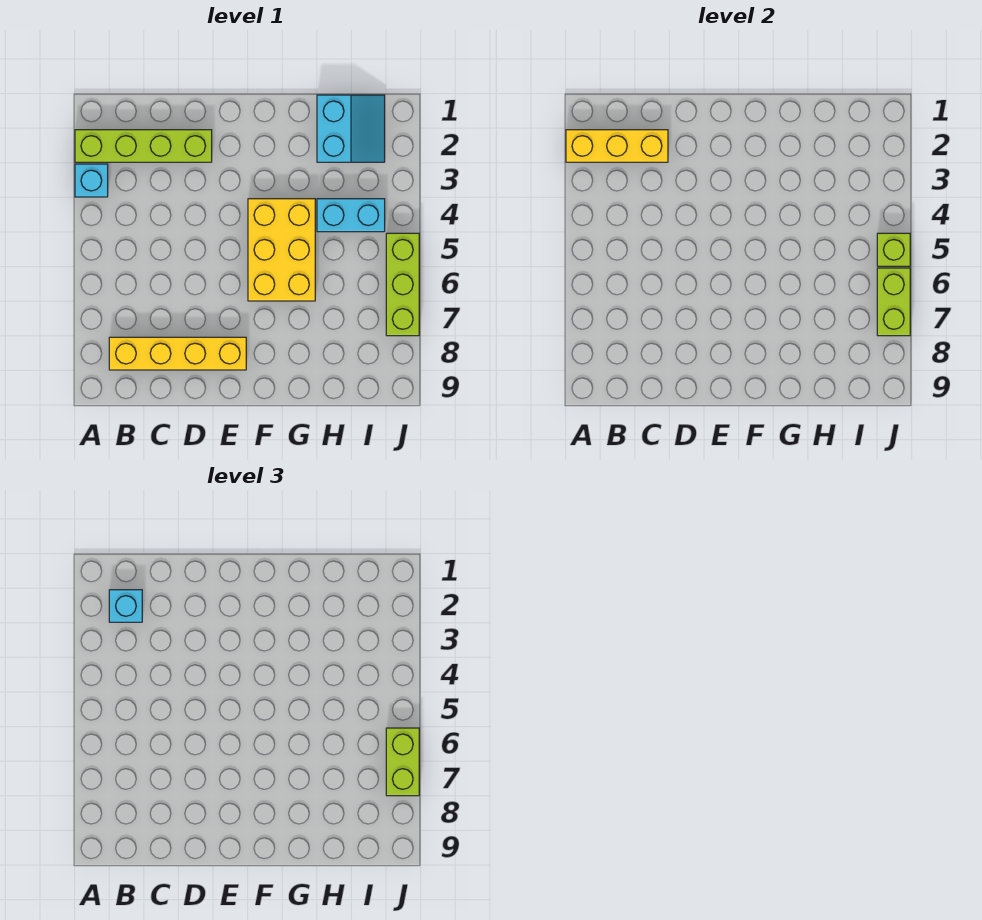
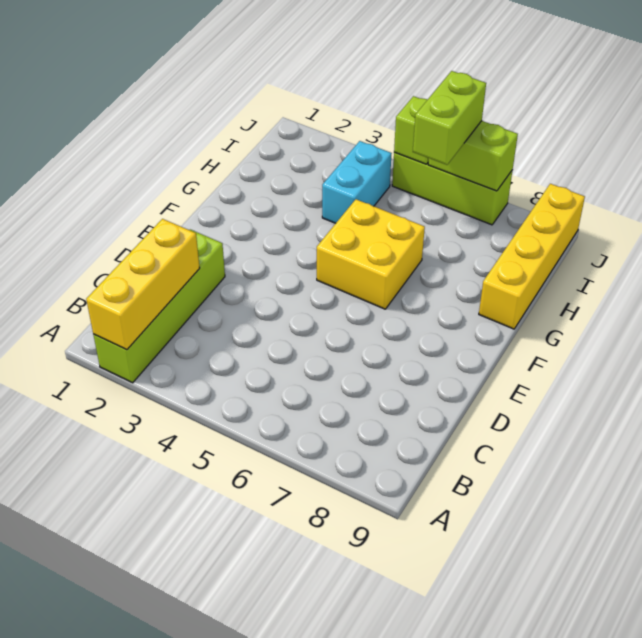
cyan 1x1 brick [75,164,108,197] -> none
cyan 1x1 brick [109,590,142,622] -> none
yellow 1x4 brick [109,337,246,370] -> yellow 1x4 brick moved to [479,184,585,329]
yellow 2x3 brick [248,199,315,301] -> yellow 2x2 brick [317,199,425,309]
cyan 2x2 slope [317,95,385,162] -> none
lime 1x2 brick [386,728,419,796] -> lime 1x2 brick turned to [413,71,486,165]

